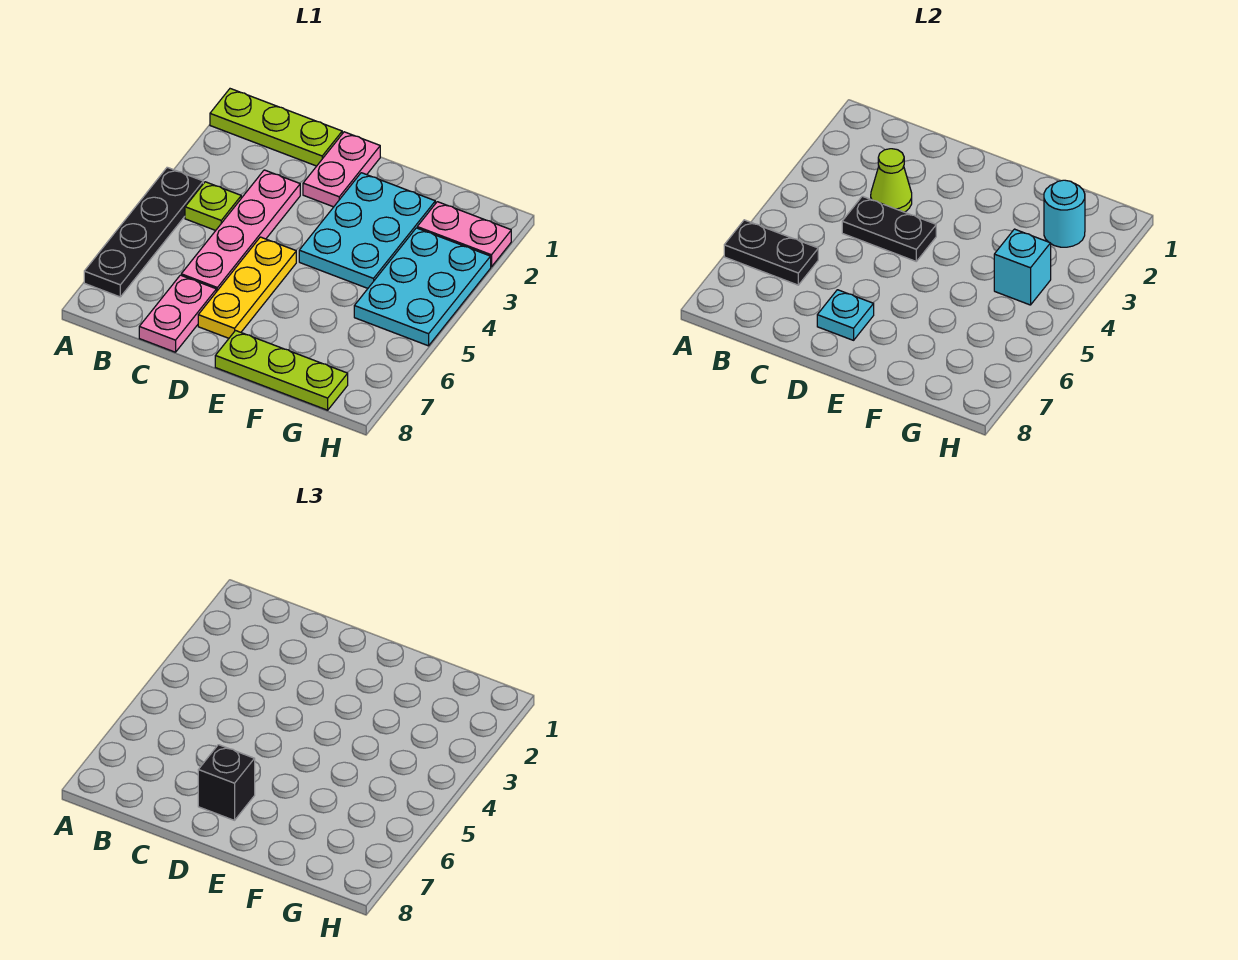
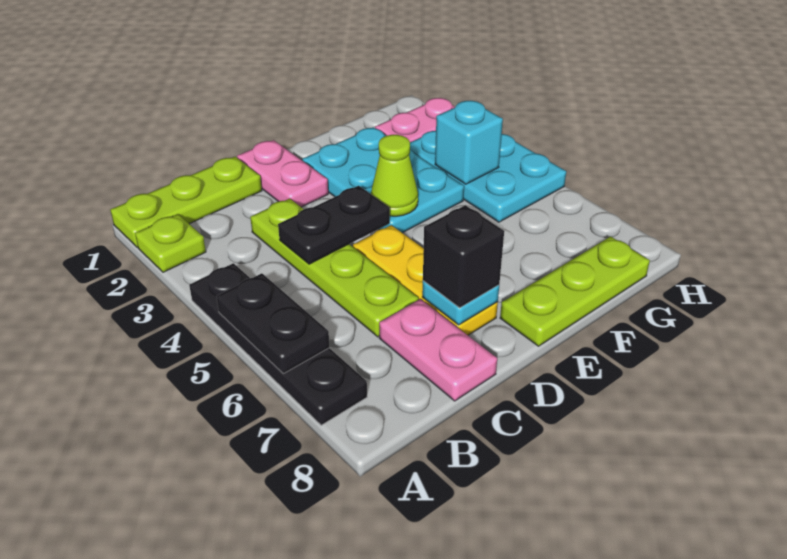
black 1x2 plate [724,220,818,285] -> black 1x2 plate turned to [217,273,330,374]
lime 1x1 plate [185,182,241,230] -> lime 1x1 plate moved to [135,214,206,272]
pink 1x4 plate [181,170,300,292] -> lime 1x4 plate [250,199,419,337]
lime 1x1 cone [871,149,912,212] -> lime 1x1 cone moved to [371,135,418,216]
cyan 1x1 round brick [1044,180,1085,247] -> none

